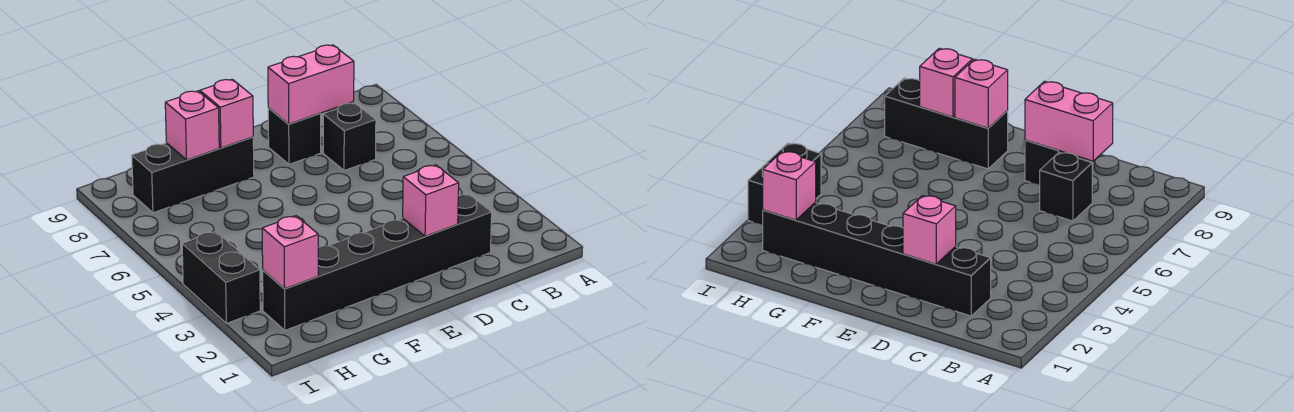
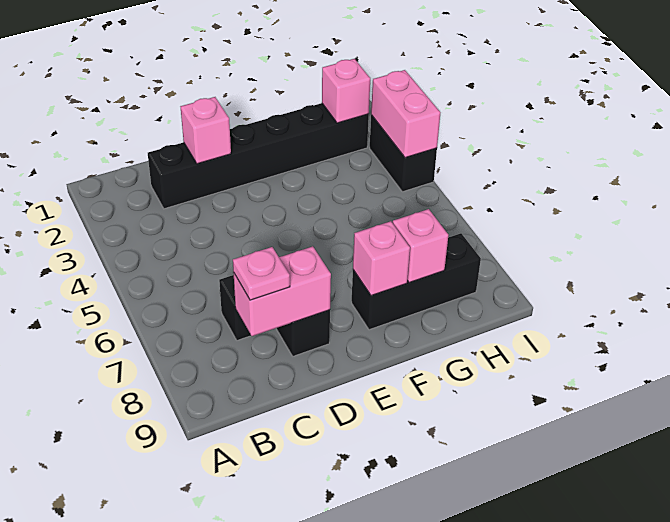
none -> pink 1x1 plate [233,247,290,300]
none -> pink 1x2 brick [371,70,441,158]

